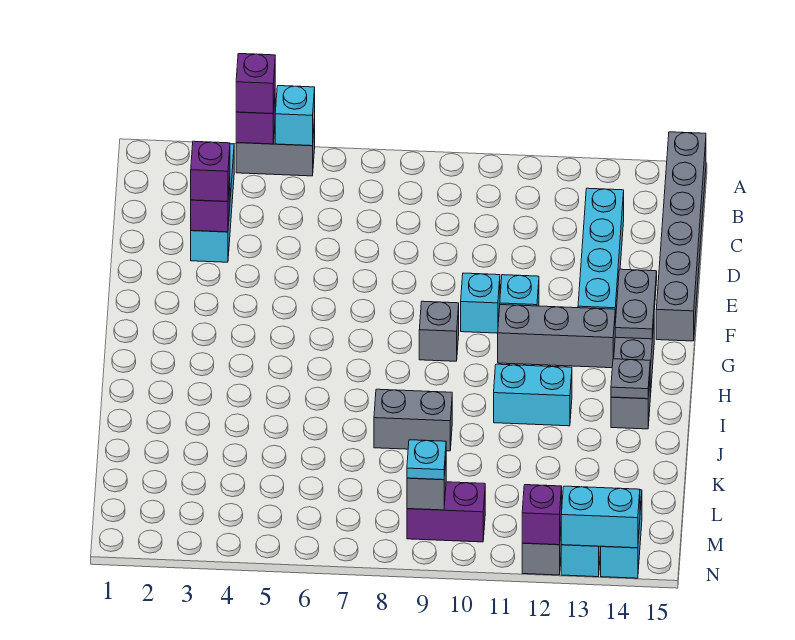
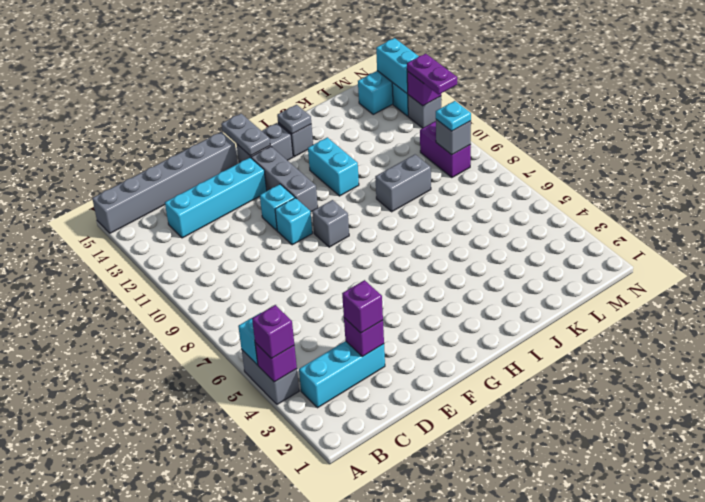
grey 1x2 plate [615,269,657,339] -> grey 1x2 plate turned to [221,114,270,156]
grey 1x2 brick [374,389,452,451] -> grey 1x2 brick turned to [375,155,431,212]
none -> purple 1x2 plate [407,54,457,94]

